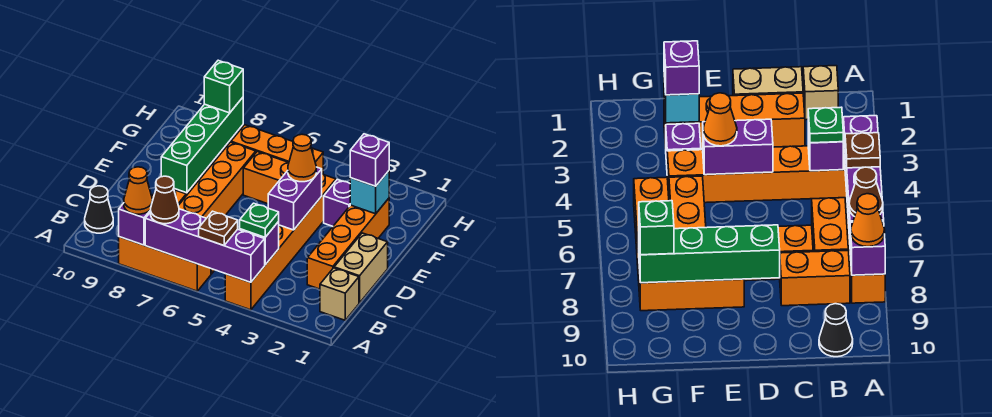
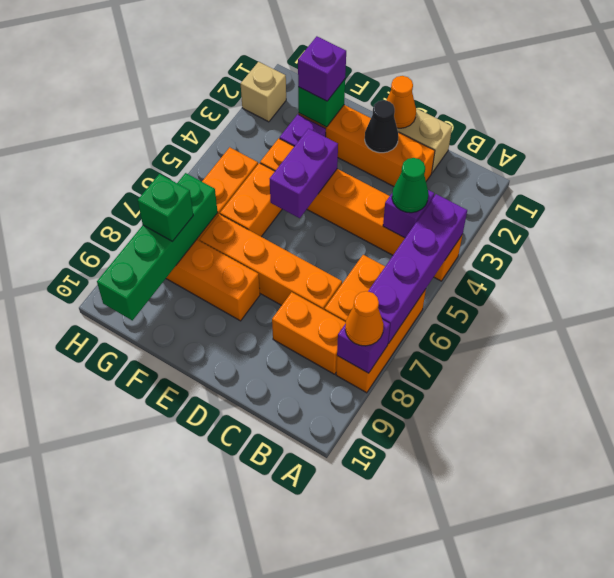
brown 1x1 plate [199,211,238,245] -> none
brown 1x1 cone [151,176,179,224] -> none
tan 1x1 brick [320,268,359,320] -> tan 1x1 brick moved to [241,62,286,122]
green 1x1 plate [240,203,279,237] -> green 1x1 cone [392,158,428,213]
black 1x1 cone [85,186,113,233] -> black 1x1 cone moved to [365,100,398,153]
purple 1x2 brick [268,167,322,230] -> purple 1x2 brick turned to [270,129,338,218]
green 1x4 brick [161,98,243,193] -> green 1x4 brick turned to [97,173,218,320]
orange 1x1 cone [288,134,316,182] -> orange 1x1 cone moved to [386,76,416,128]
cyan 1x1 brick [350,171,389,214] -> green 1x1 brick [298,79,345,127]

